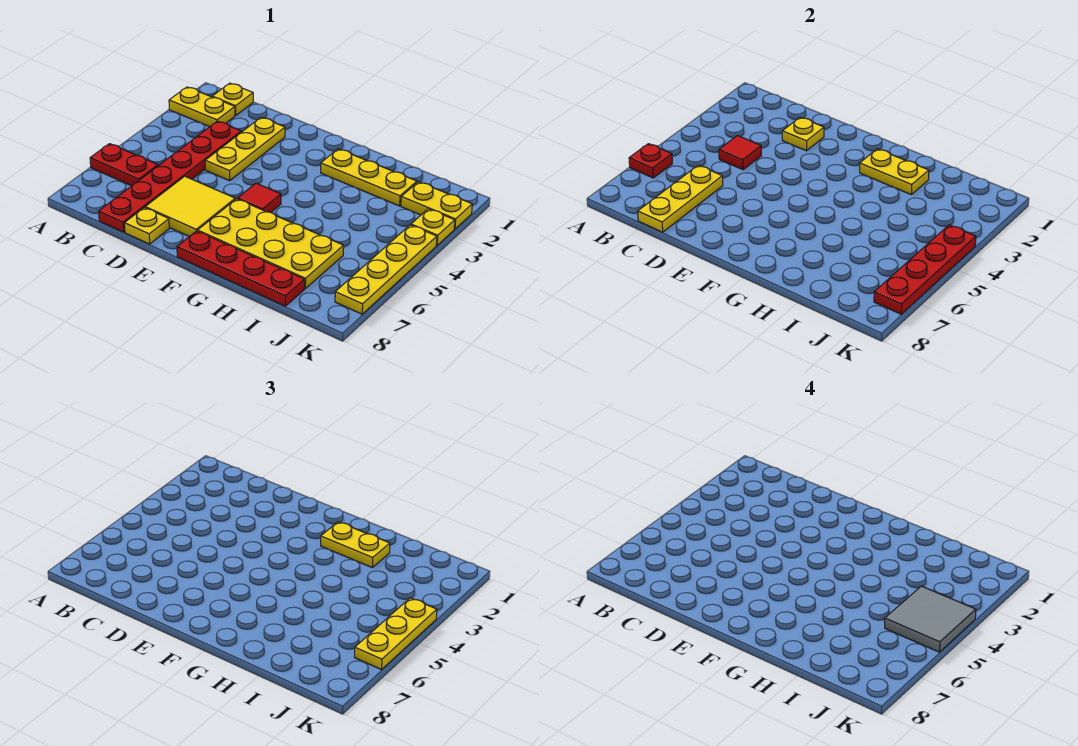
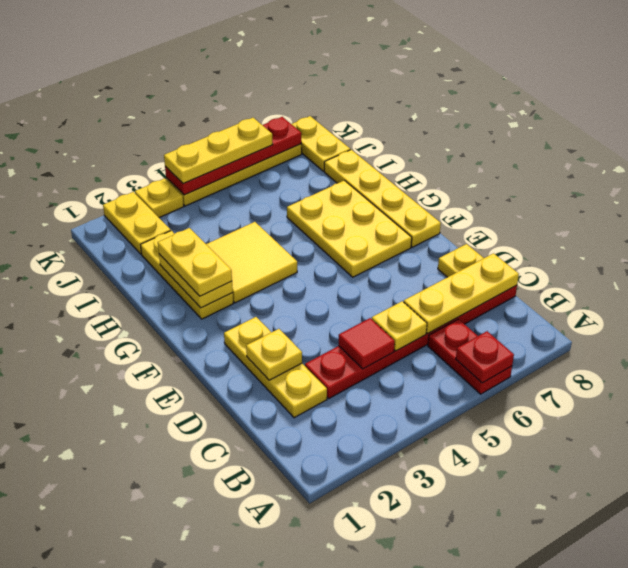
yellow 1x2 plate [169,87,235,127] -> yellow 1x2 plate moved to [292,116,350,171]
yellow 1x1 plate [212,83,253,116] -> yellow 1x1 plate moved to [372,301,427,351]
yellow 1x3 plate [205,117,285,181] -> yellow 1x3 plate turned to [224,317,327,418]
yellow 2x2 tile [145,176,235,237] -> yellow 2x2 tile moved to [206,222,297,303]
red 1x1 tile [238,183,281,213] -> none
yellow 2x4 plate [198,199,344,288] -> yellow 2x3 plate [287,180,412,277]
red 1x4 plate [177,231,305,306] -> yellow 1x4 plate [324,150,441,247]
grey 2x2 tile [885,586,976,652] -> none

